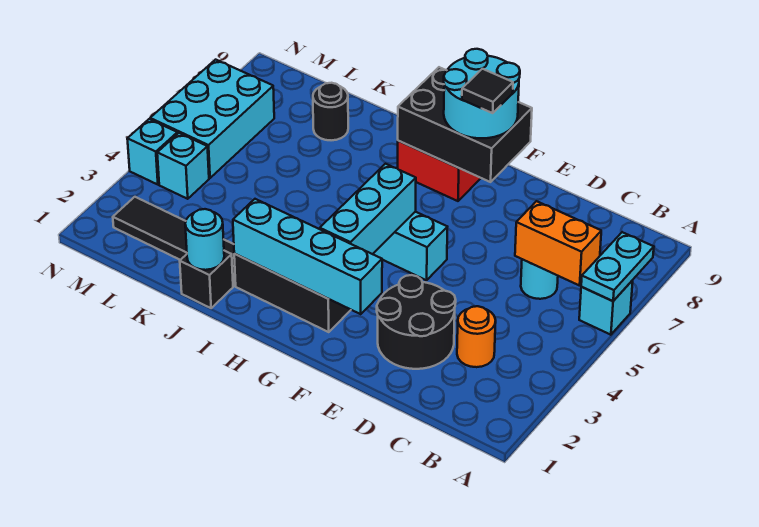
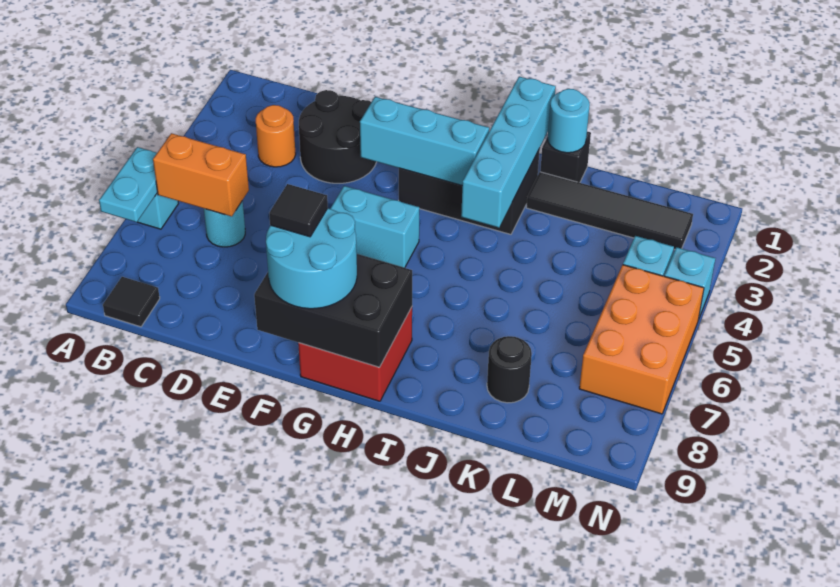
none -> black 1x1 tile [103,277,160,327]
cyan 1x4 brick [233,199,382,314] -> cyan 1x4 brick turned to [461,76,556,228]
cyan 1x3 brick [320,164,416,254] -> cyan 1x3 brick turned to [360,97,489,185]
cyan 2x3 brick [150,60,274,178] -> orange 2x3 brick [579,265,704,414]

